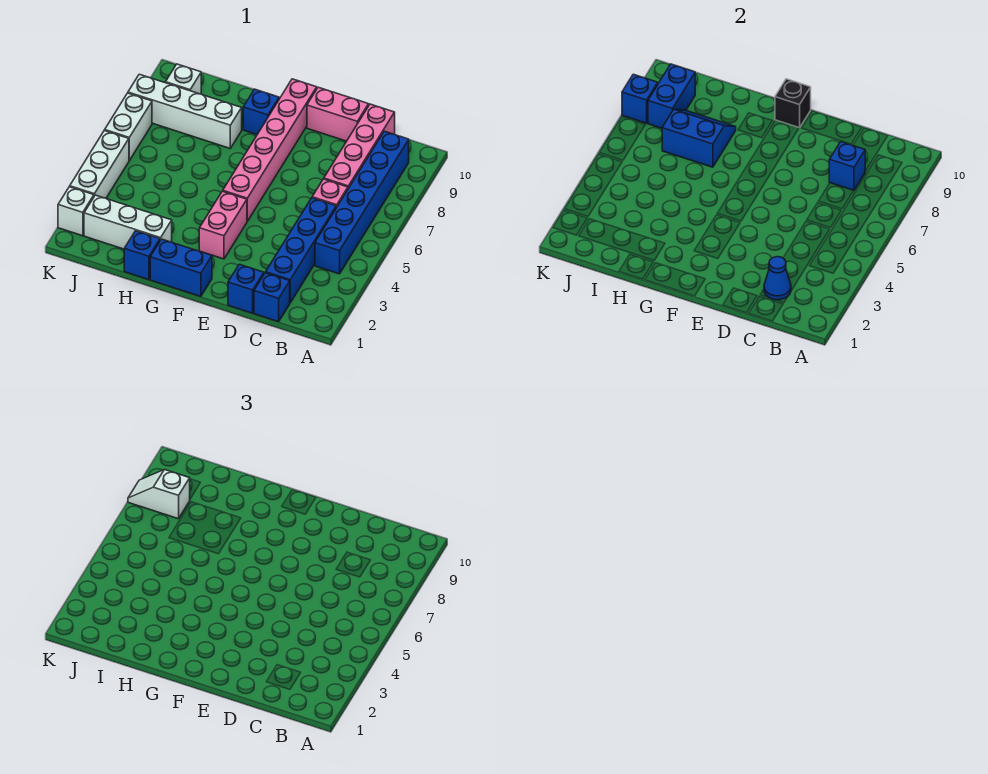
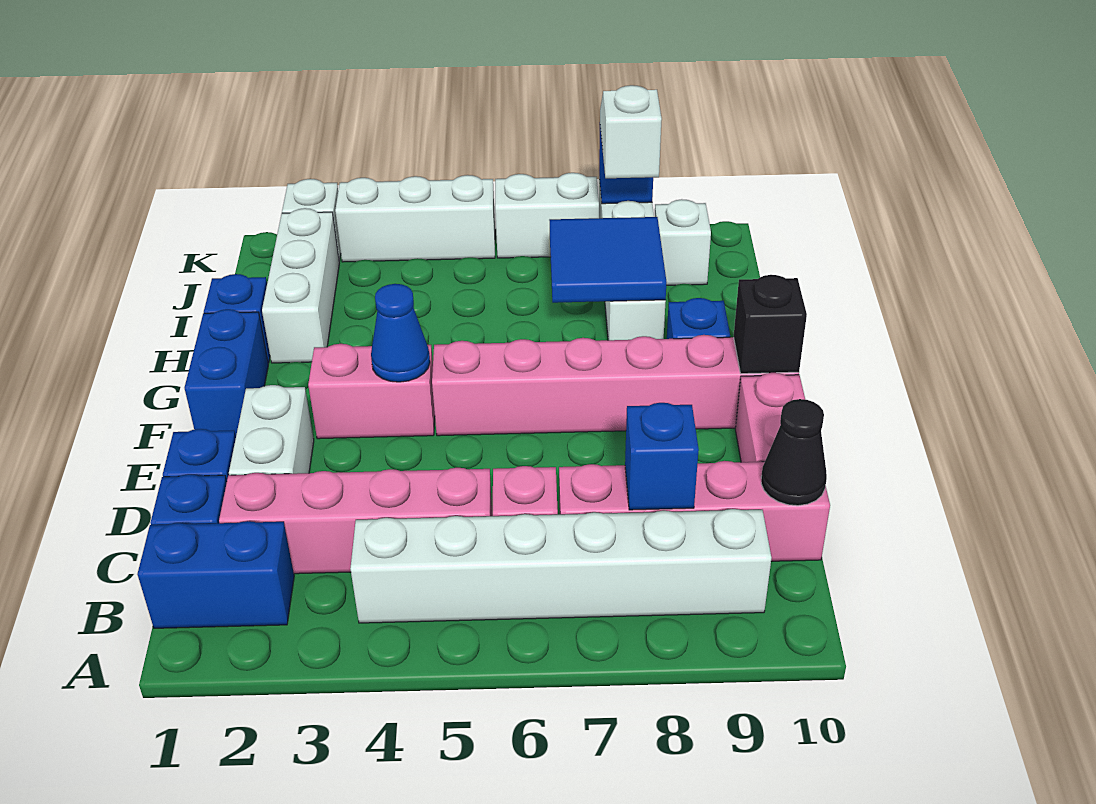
blue 1x6 brick [315,131,409,274] -> white 1x6 brick [350,509,772,623]
blue 1x4 brick [266,198,336,303] -> pink 1x4 brick [219,468,492,574]
blue 1x1 cone [764,257,791,300] -> blue 1x1 cone moved to [371,284,430,382]
none -> black 1x1 cone [761,399,827,506]
none -> white 1x2 brick [229,385,314,475]
blue 2x2 slope [662,109,736,167] -> blue 2x2 tile [550,217,667,303]
blue 1x2 brick [648,64,695,128] -> blue 1x2 brick moved to [137,521,294,628]

